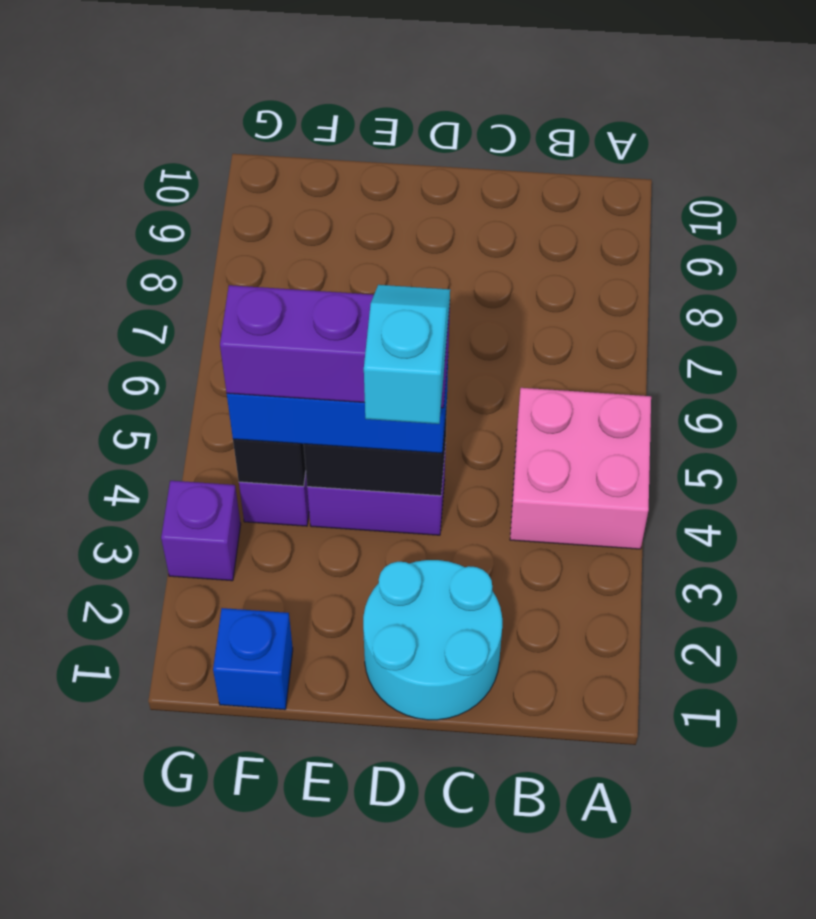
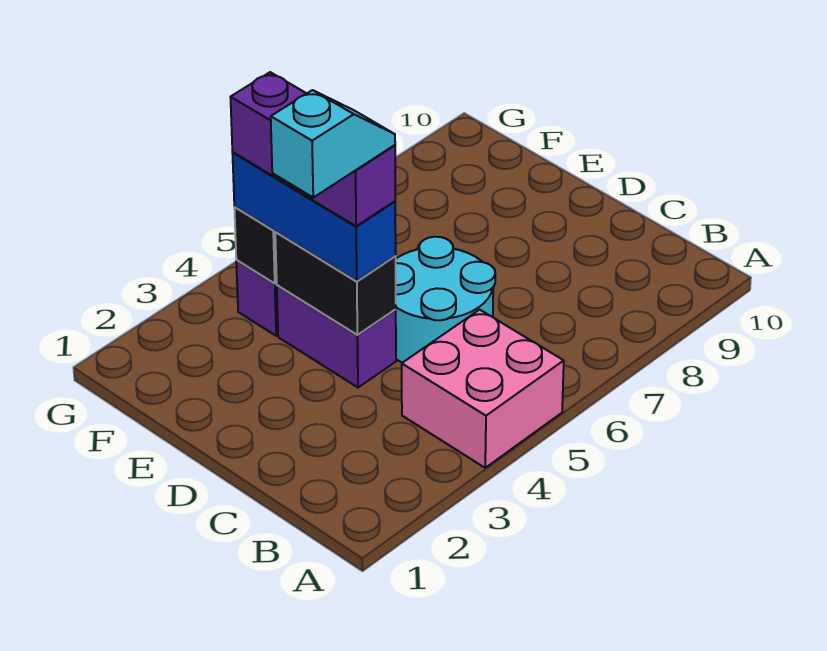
cyan 2x2 round brick [363,560,502,720] -> cyan 2x2 round brick moved to [395,237,495,363]
blue 1x1 brick [213,608,293,710] -> none
purple 1x1 brick [161,481,241,581] -> none

